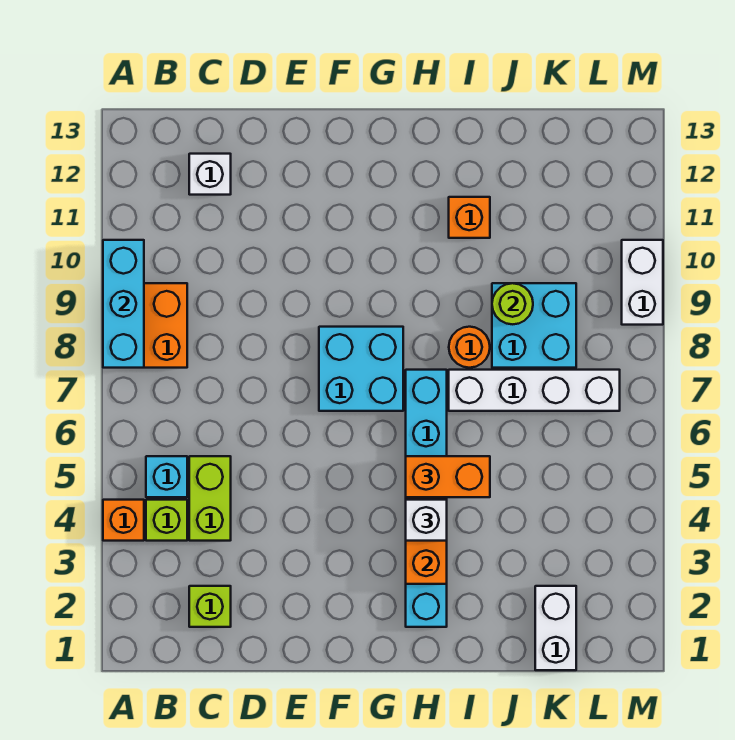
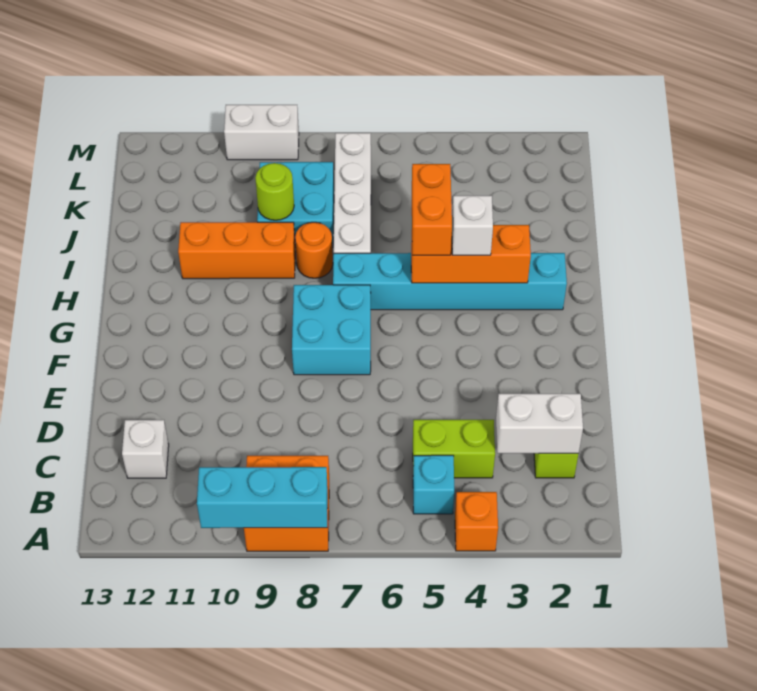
lime 1x1 brick [146,500,187,541] -> none
orange 1x1 brick [449,197,490,238] -> orange 1x3 brick [178,222,296,279]
white 1x2 brick [535,586,576,670] -> white 1x2 brick moved to [496,394,583,453]

